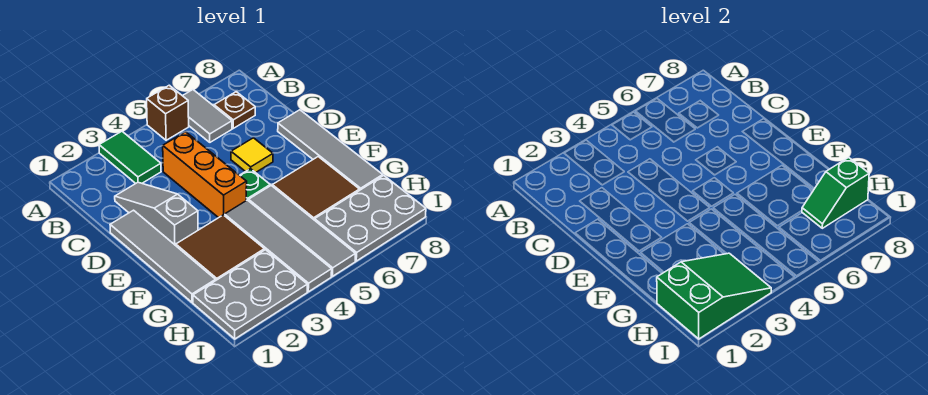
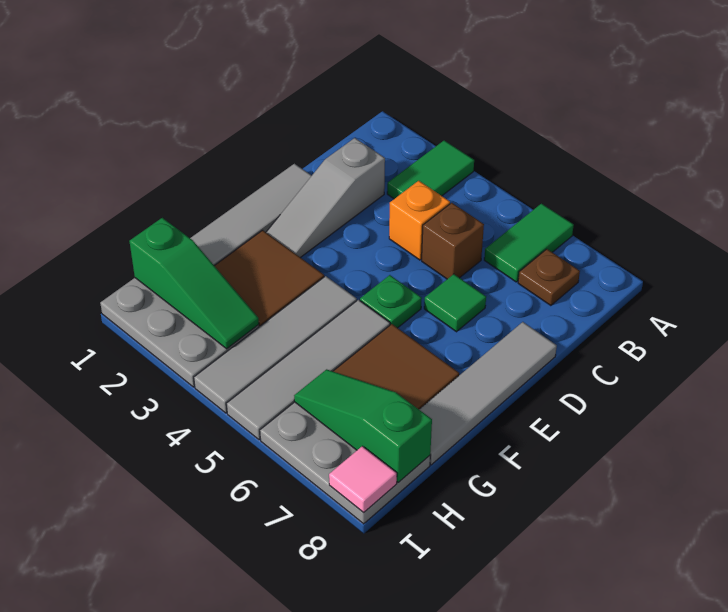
brown 1x1 brick [147,85,189,140] -> brown 1x1 brick moved to [422,203,484,279]
grey 1x2 tile [183,90,232,142] -> green 1x2 tile [484,204,574,282]
grey 1x3 slope [115,182,198,246] -> grey 1x3 slope turned to [266,138,385,258]
orange 1x3 brick [163,132,247,218] -> orange 1x1 brick [389,181,450,260]
yellow 1x1 tile [231,138,273,173] -> green 1x1 tile [424,274,486,332]
green 2x3 slope [657,253,771,339] -> green 1x3 slope [129,218,259,349]
green 1x2 slope [802,157,869,228] -> green 1x3 slope [294,369,432,482]
none -> pink 1x1 tile [329,446,397,513]

